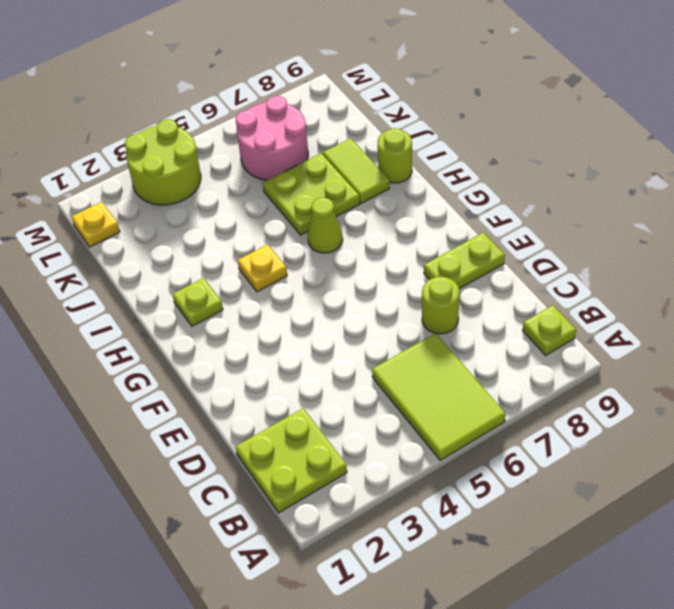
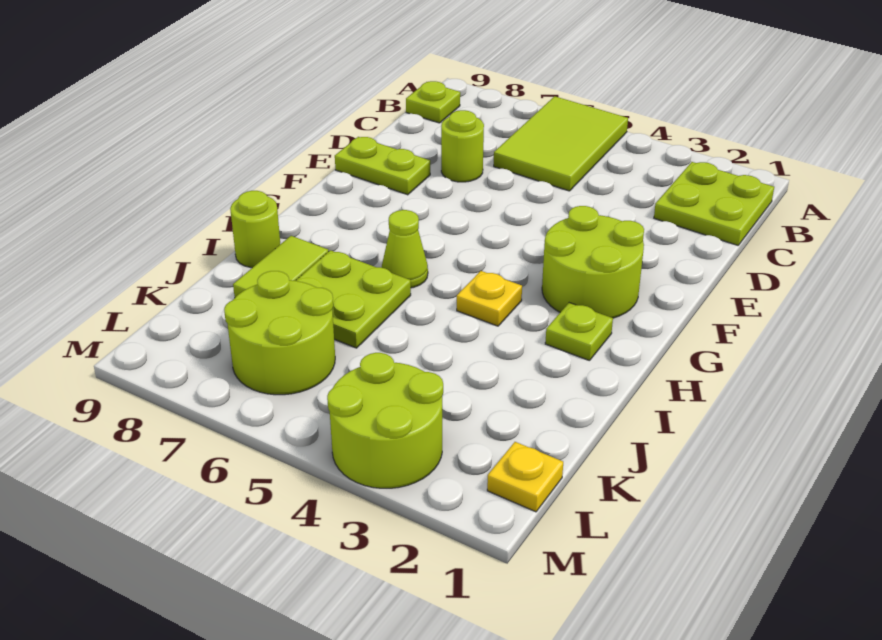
none -> lime 2x2 round brick [542,206,644,318]
pink 2x2 round brick [236,96,308,180] -> lime 2x2 round brick [224,271,335,395]

